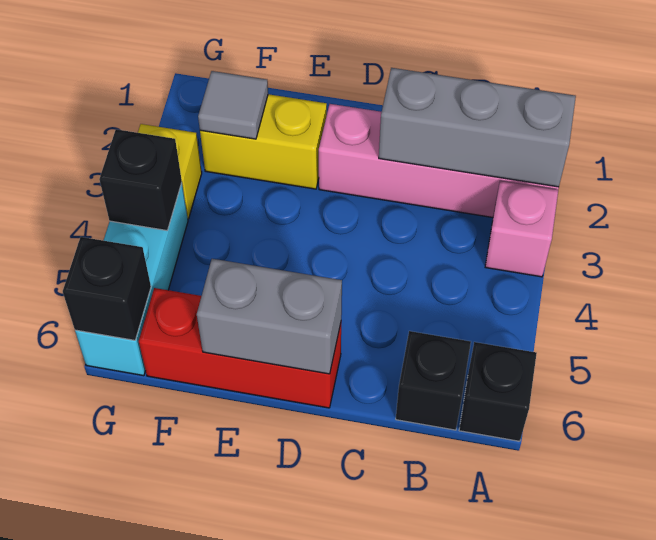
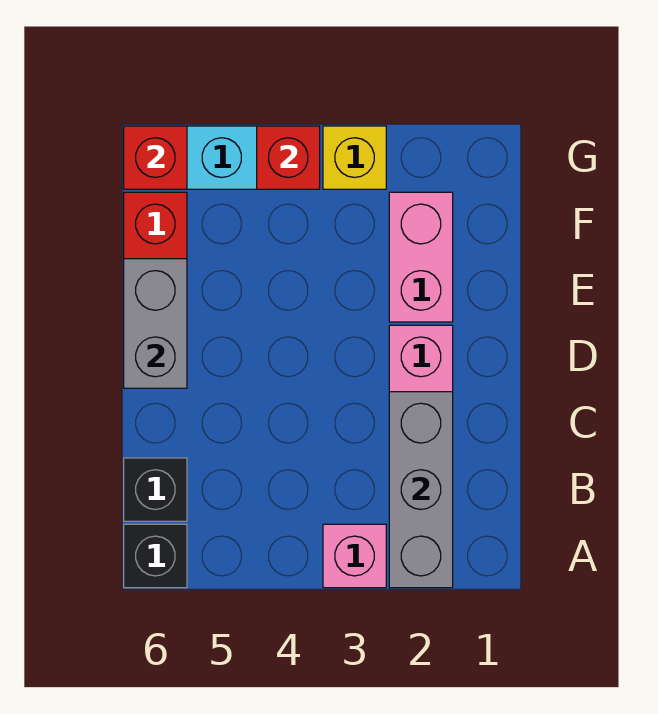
yellow 1x2 brick [200,94,327,189] -> pink 1x2 brick [389,192,453,322]
grey 1x1 tile [198,71,268,139] -> none
black 1x1 brick [99,129,182,231] -> red 1x1 brick [257,126,320,189]
black 1x1 brick [63,237,151,340] -> red 1x1 brick [124,126,187,189]

